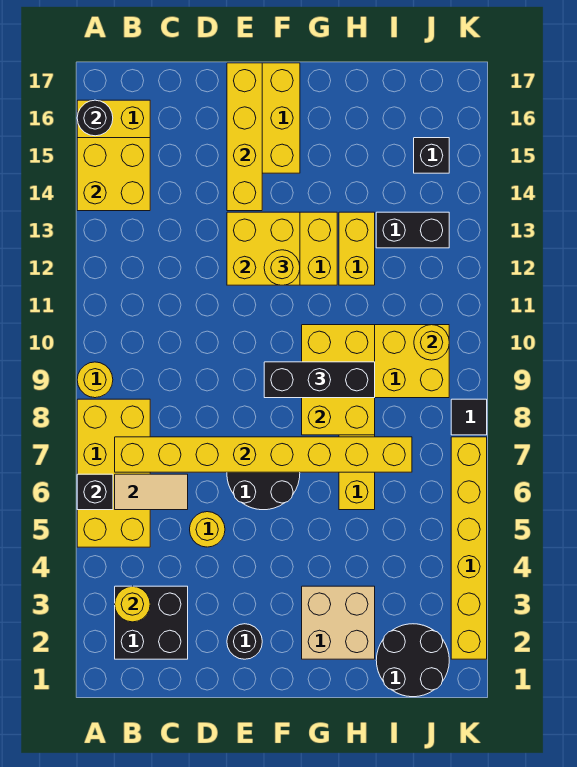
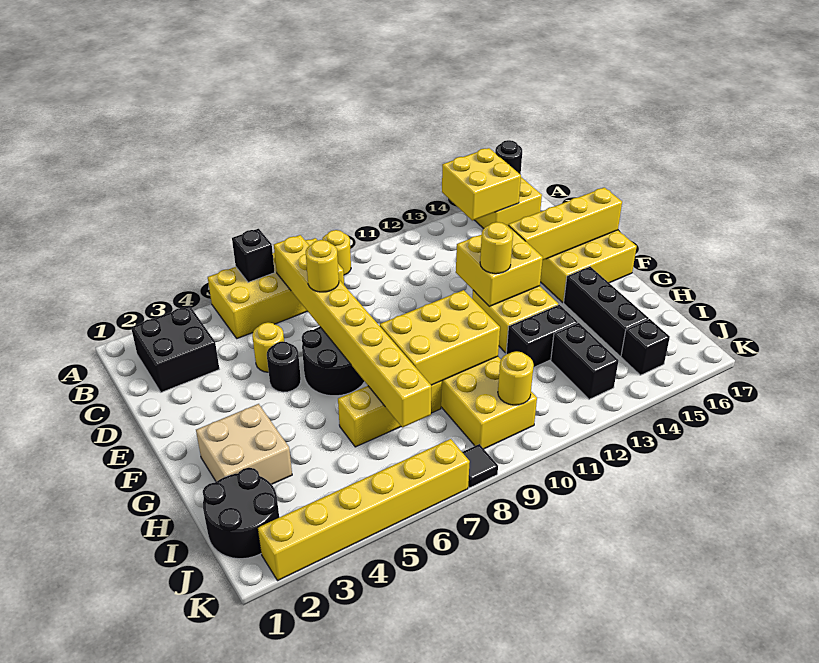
yellow 1x1 round brick [115,586,150,622] -> yellow 1x1 round brick moved to [306,240,339,292]
tan 1x2 tile [115,474,188,510] -> none
black 1x1 round brick [227,624,262,659] -> black 1x1 round brick moved to [267,341,301,392]
black 1x3 brick [264,362,375,398] -> black 1x3 brick moved to [564,267,649,356]
yellow 1x2 brick [339,212,375,285] -> black 1x2 brick [506,305,578,368]

